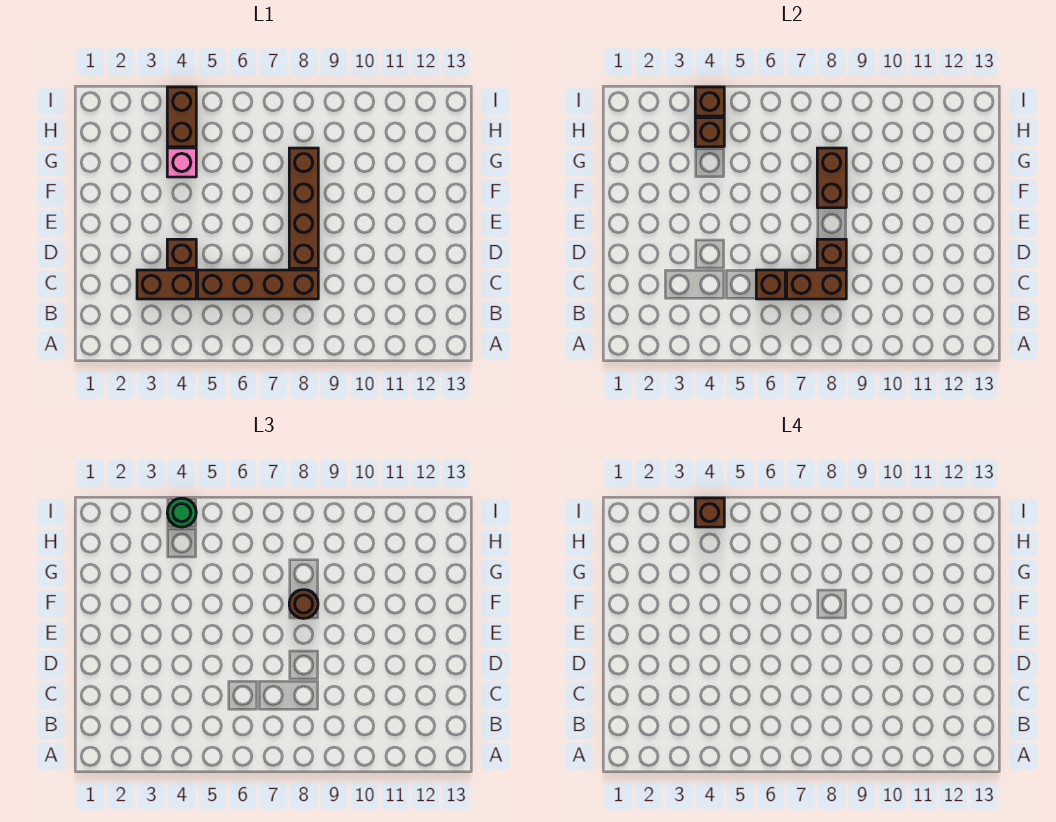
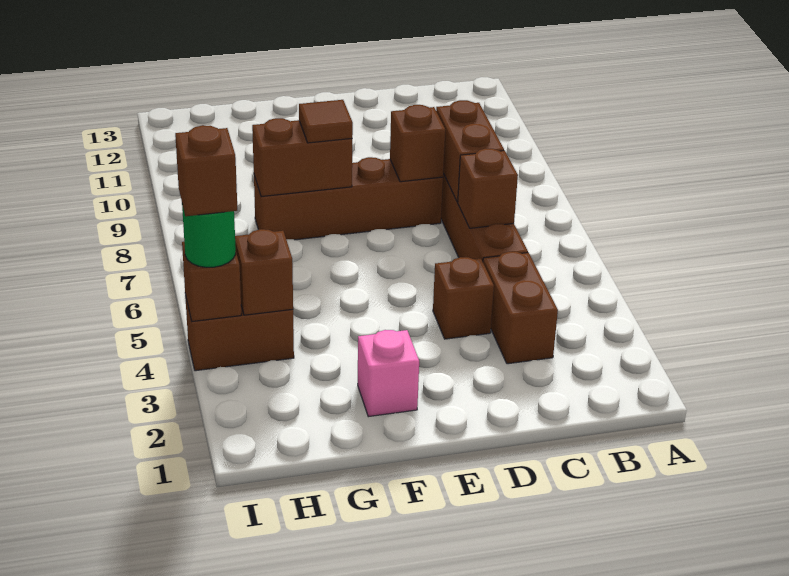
brown 1x1 round brick [289,590,318,619] -> brown 1x1 tile [299,100,353,143]
pink 1x1 brick [167,148,196,177] -> pink 1x1 brick moved to [358,330,419,417]

